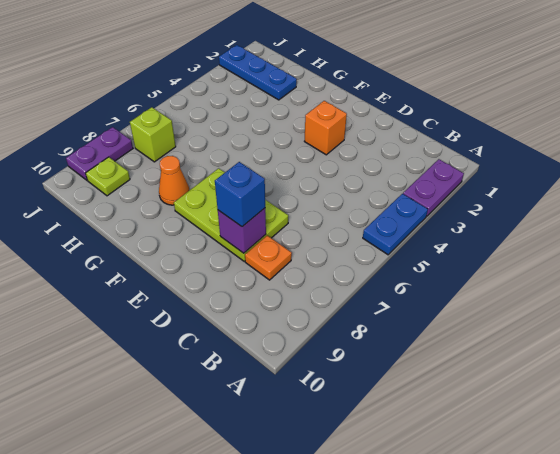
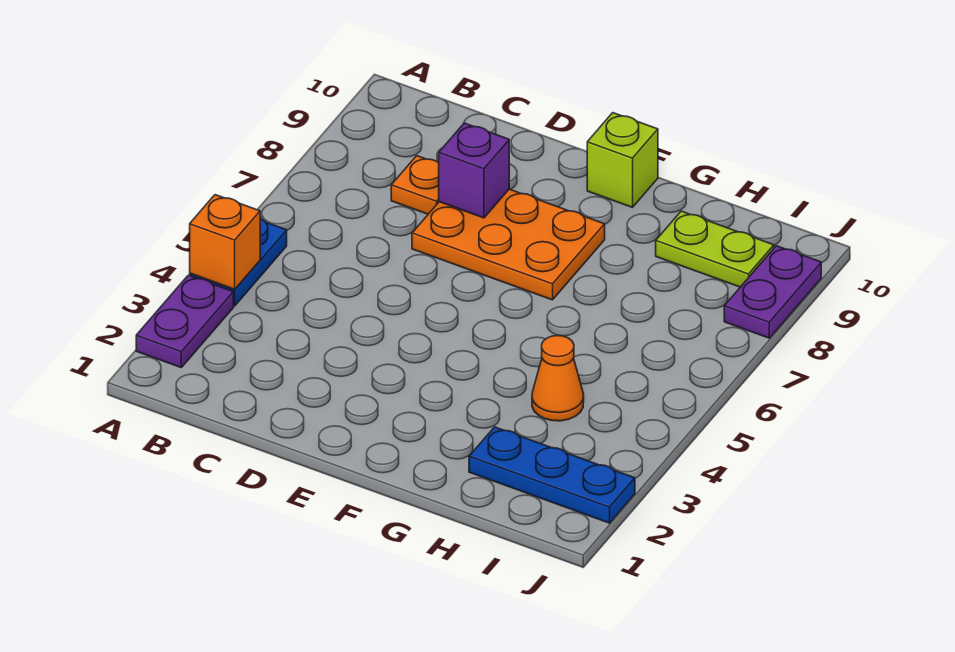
lime 2x3 plate [174,168,288,261] -> orange 2x3 plate [412,189,605,300]
blue 1x1 brick [215,162,265,227] -> none
orange 1x1 brick [304,101,347,155] -> orange 1x1 brick moved to [190,195,260,289]
orange 1x1 cone [159,156,189,205] -> orange 1x1 cone moved to [532,335,584,421]
lime 1x1 brick [130,107,176,162] -> lime 1x1 brick moved to [587,113,658,207]
lime 1x1 plate [86,157,130,196] -> lime 1x2 plate [656,211,774,287]

